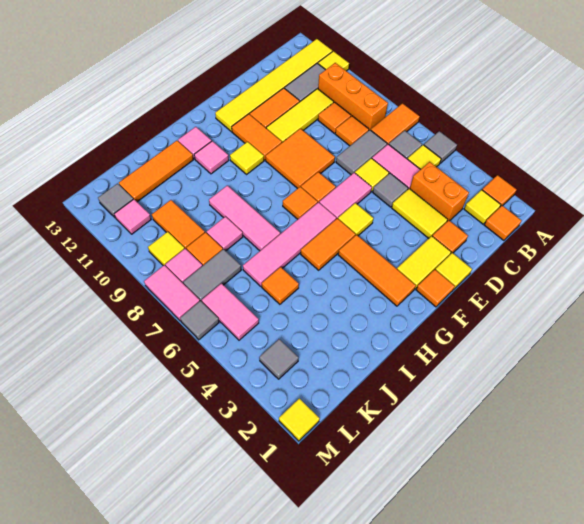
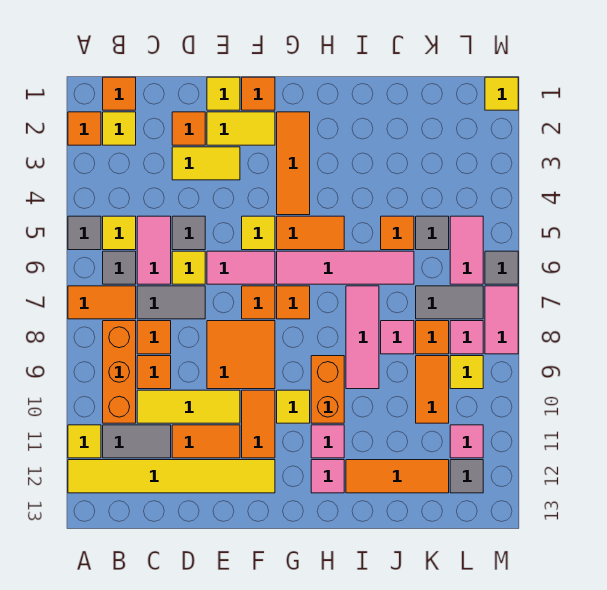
orange 1x2 brick [410,162,469,221] -> orange 1x2 brick moved to [311,356,344,423]
yellow 1x2 tile [392,189,448,238] -> yellow 1x2 tile turned to [172,147,240,180]
grey 1x1 tile [259,339,298,379] -> grey 1x1 tile moved to [416,216,449,250]

